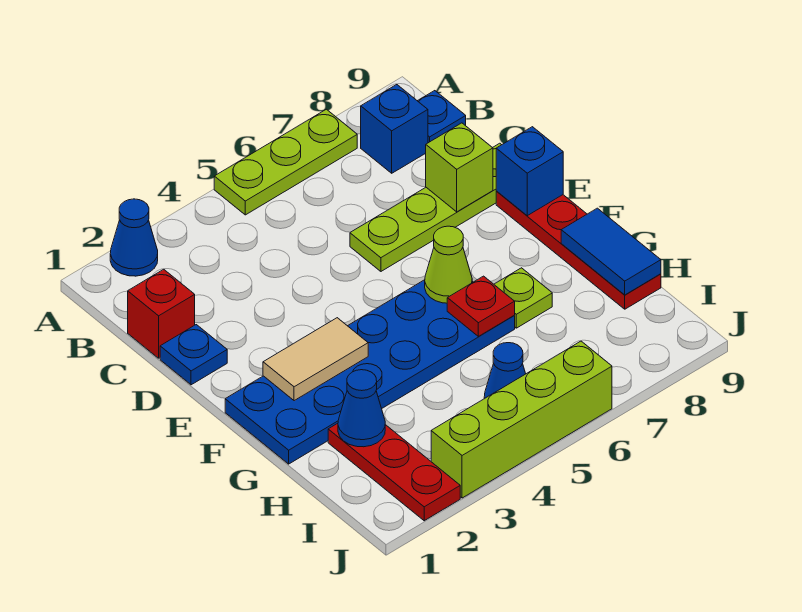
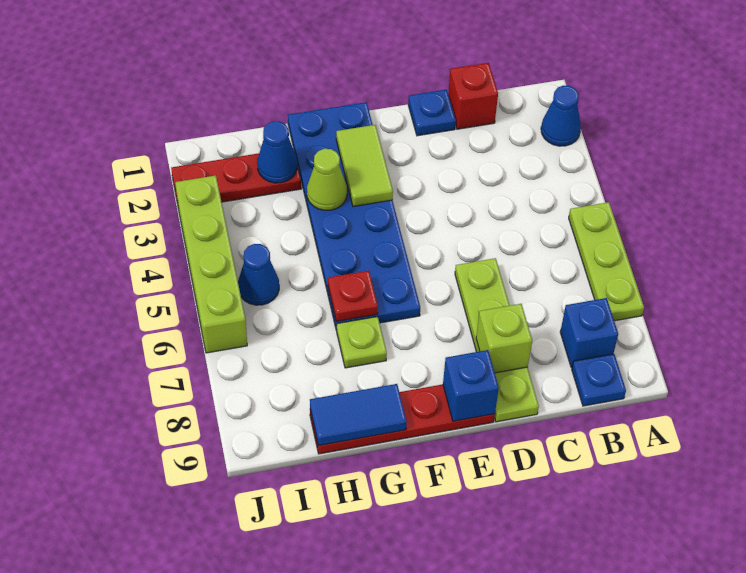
tan 1x2 tile [263,318,368,401] -> lime 1x2 tile [336,125,393,207]
lime 1x1 cone [425,226,472,303] -> lime 1x1 cone moved to [307,149,347,210]

